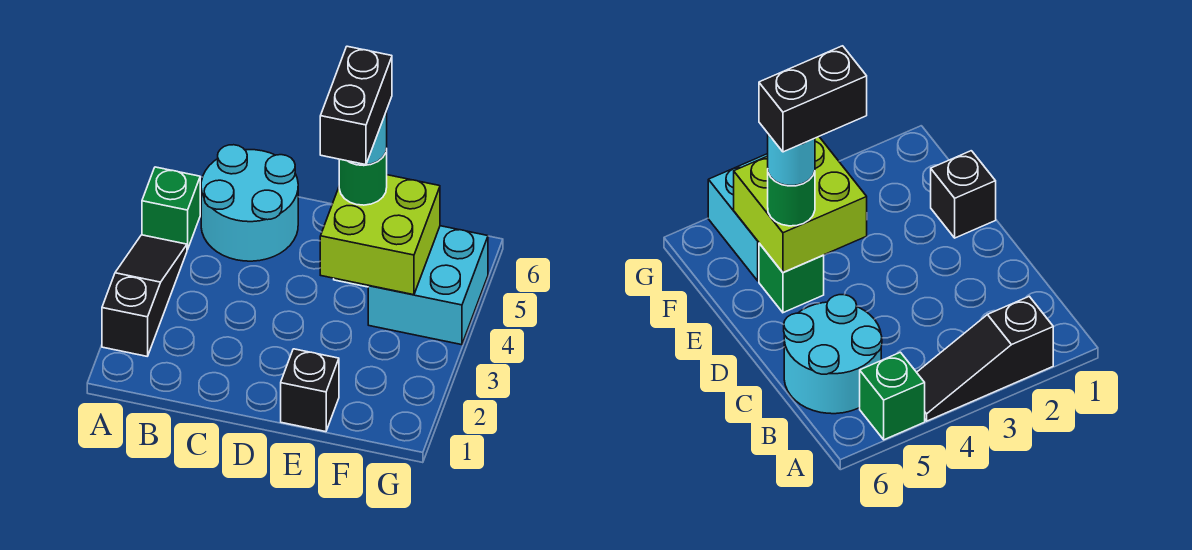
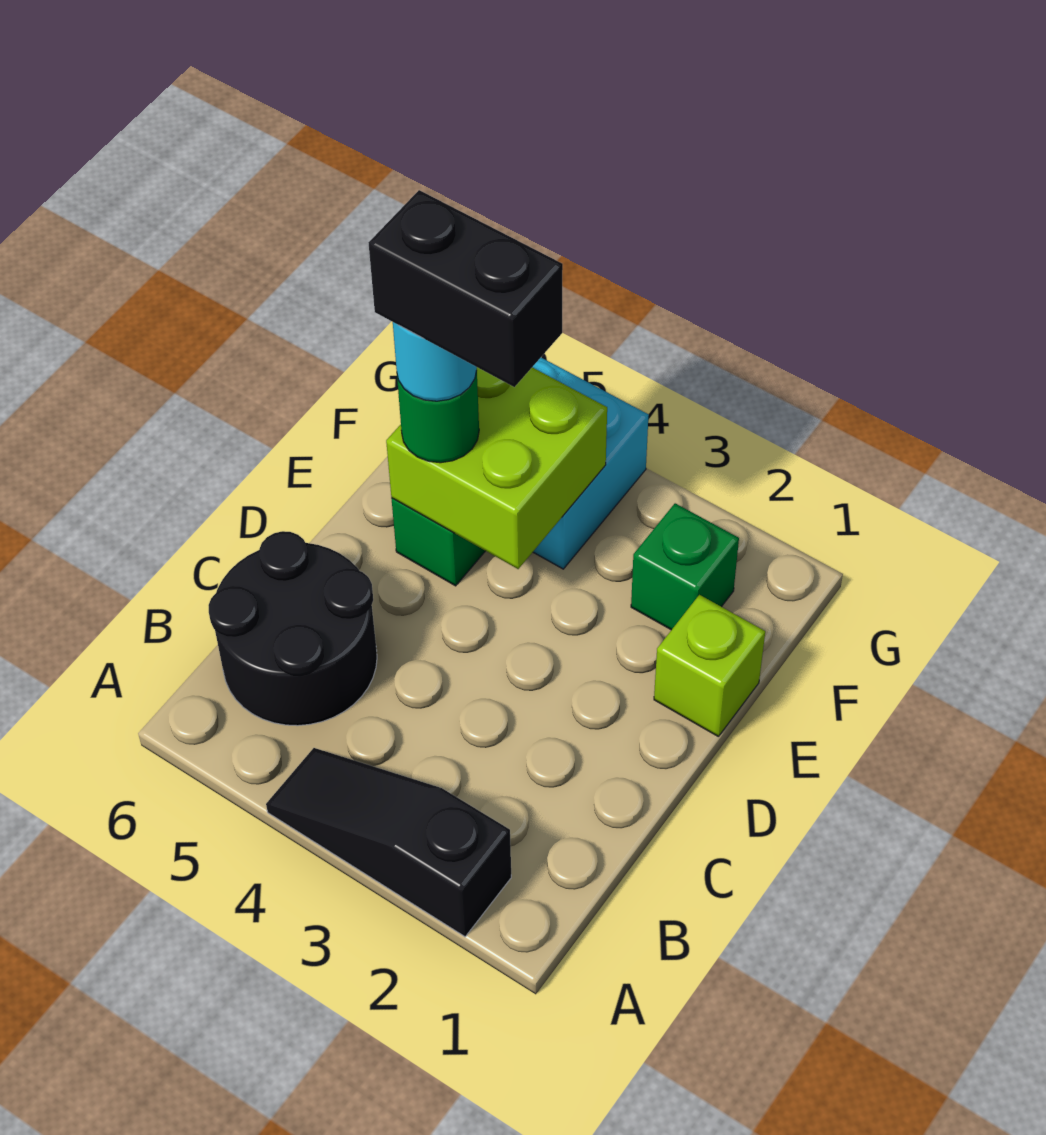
green 1x1 brick [142,167,200,250] -> green 1x1 brick moved to [631,503,739,630]
cyan 2x2 round brick [201,145,298,261] -> black 2x2 round brick [209,531,377,726]
black 1x1 brick [281,349,339,432] -> lime 1x1 brick [654,595,765,737]

